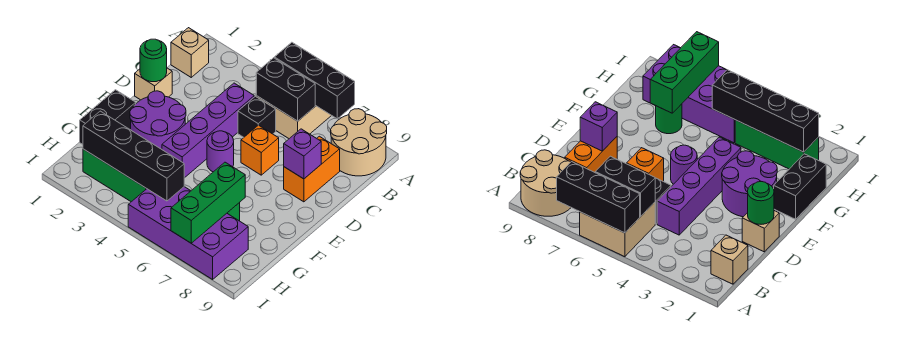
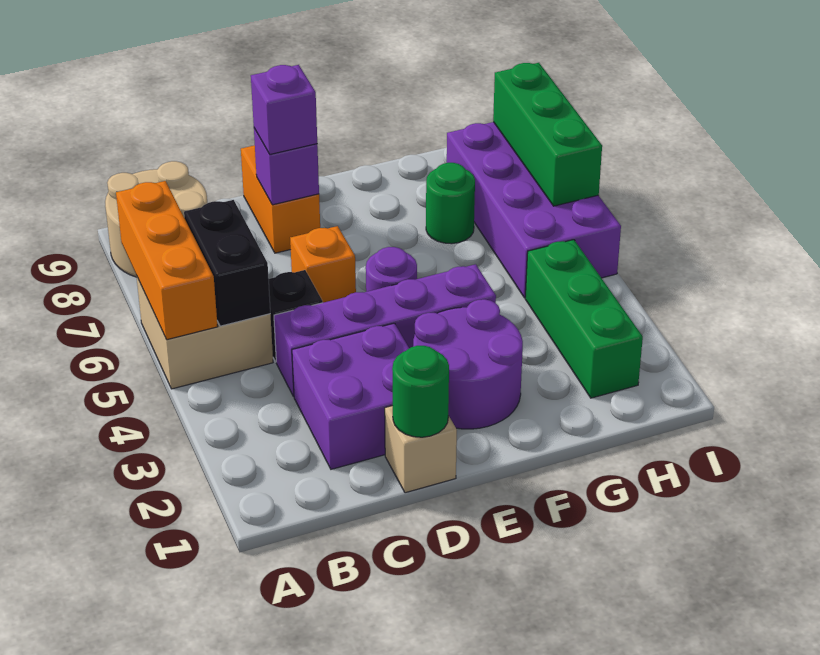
black 1x3 brick [274,42,355,119] -> orange 1x3 brick [116,181,218,340]
tan 1x1 brick [171,28,209,77] -> none
none -> purple 2x2 brick [292,323,409,469]
orange 1x2 brick [284,136,340,202] -> orange 1x2 brick turned to [241,145,320,253]
none -> purple 1x1 brick [251,65,317,154]
black 1x2 brick [80,90,136,144] -> none
green 1x3 brick [171,162,245,243] -> green 1x3 brick turned to [493,63,602,206]
black 1x4 brick [83,111,184,201] -> none

